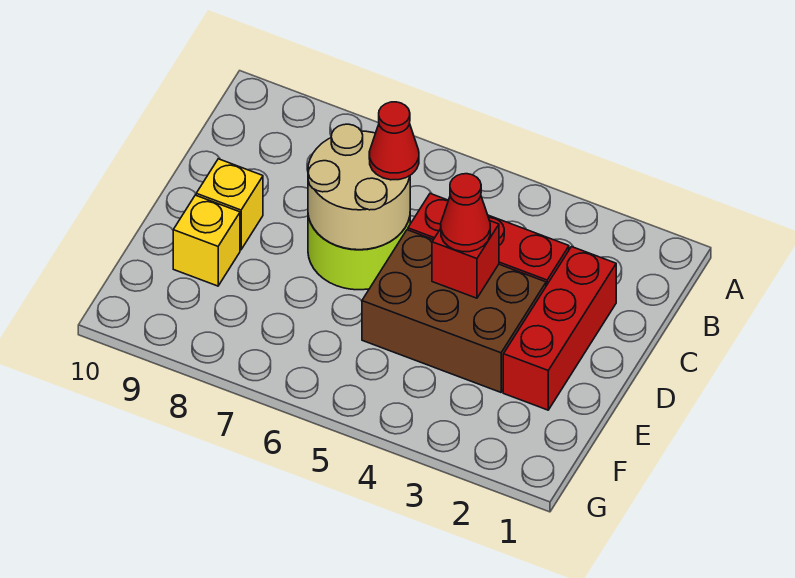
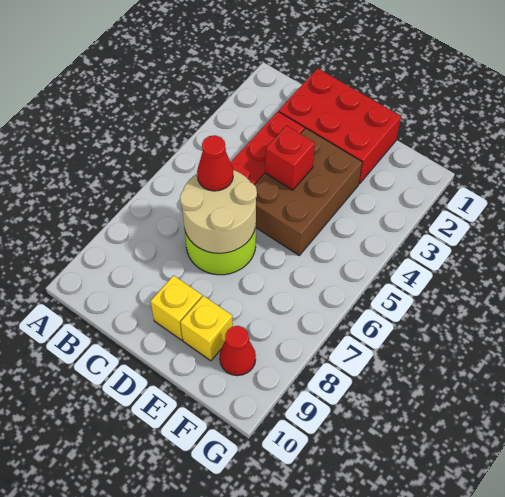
red 1x3 brick [503,247,616,410] -> red 2x3 brick [279,68,401,184]
red 1x1 cone [441,174,490,252] -> red 1x1 cone moved to [220,326,256,376]

